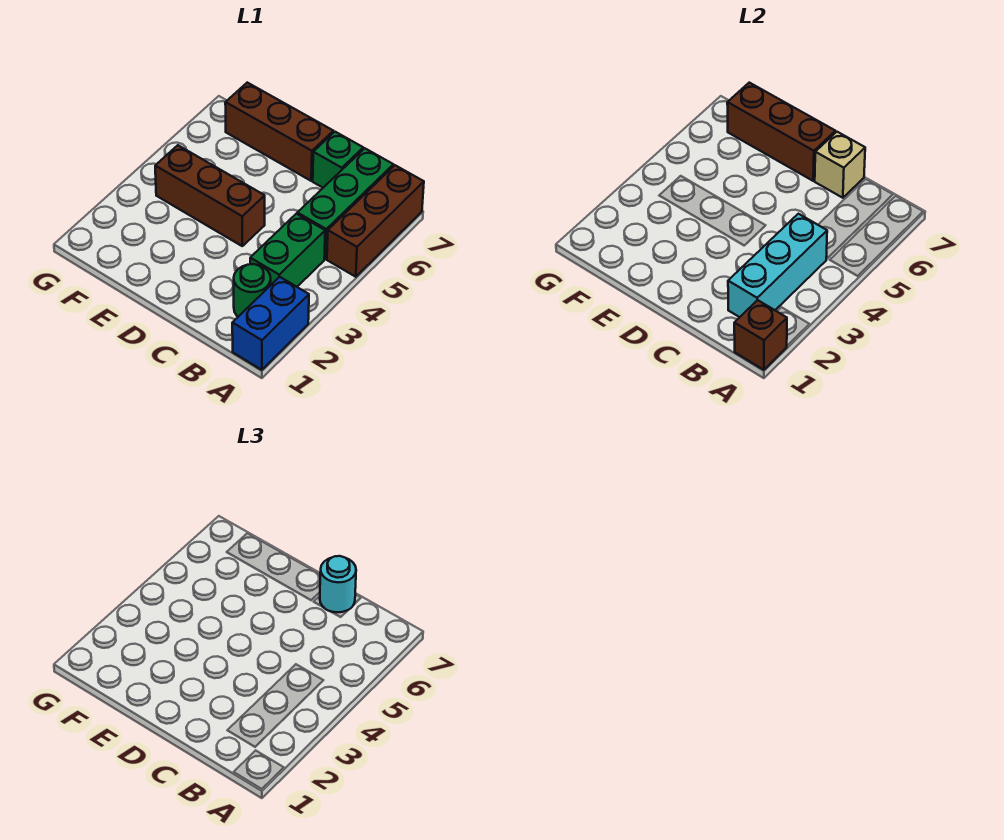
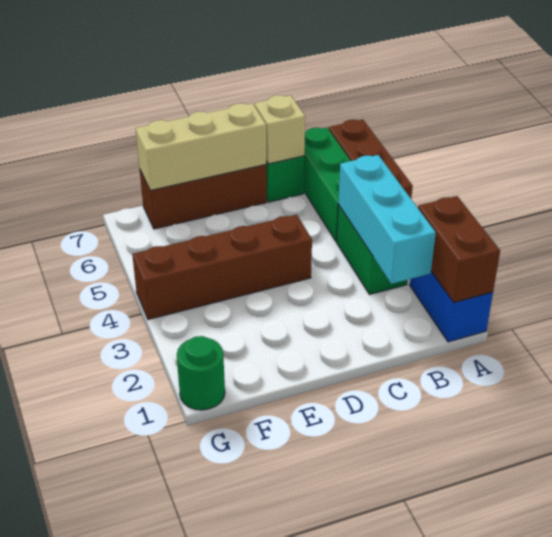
brown 1x1 brick [734,300,787,370] -> brown 1x2 brick [418,196,500,302]
green 1x1 round brick [234,264,271,317] -> green 1x1 round brick moved to [177,336,225,410]
cyan 1x1 round brick [320,556,356,612] -> none
brown 1x3 brick [155,145,265,246] -> brown 1x4 brick [132,215,312,319]
brown 1x3 brick [727,83,835,181] -> tan 1x3 brick [136,103,266,191]

